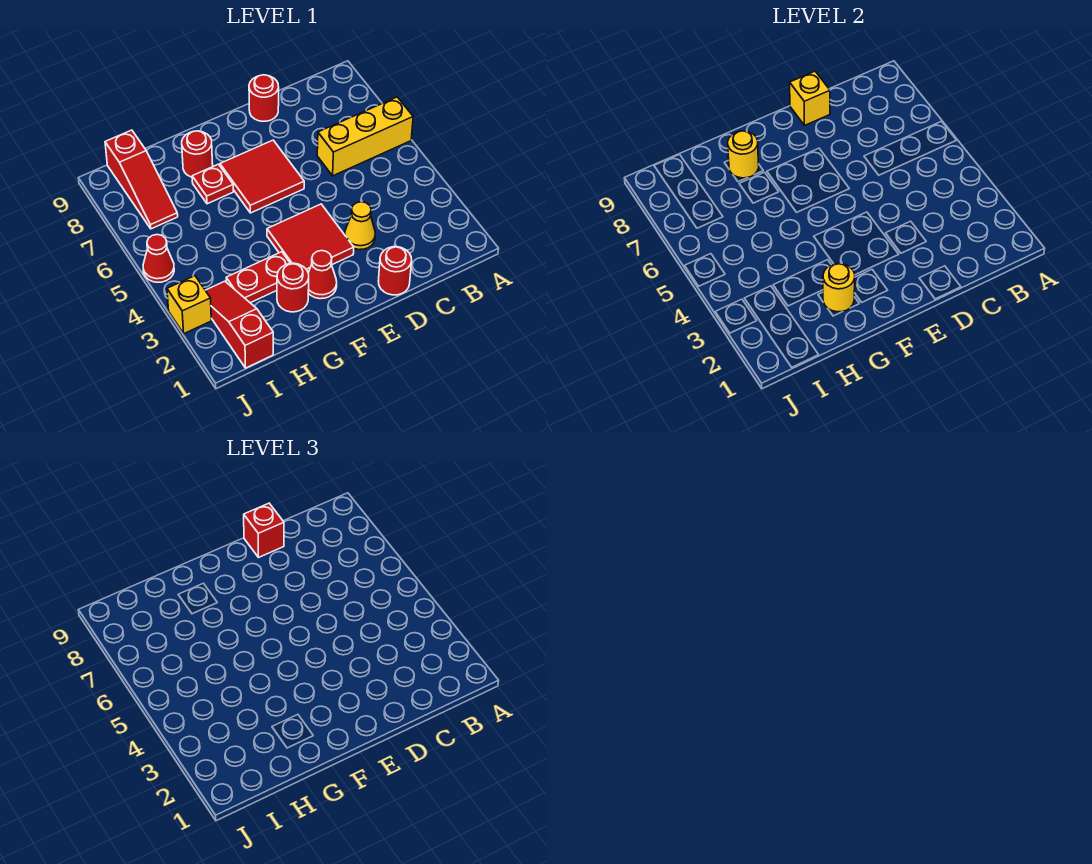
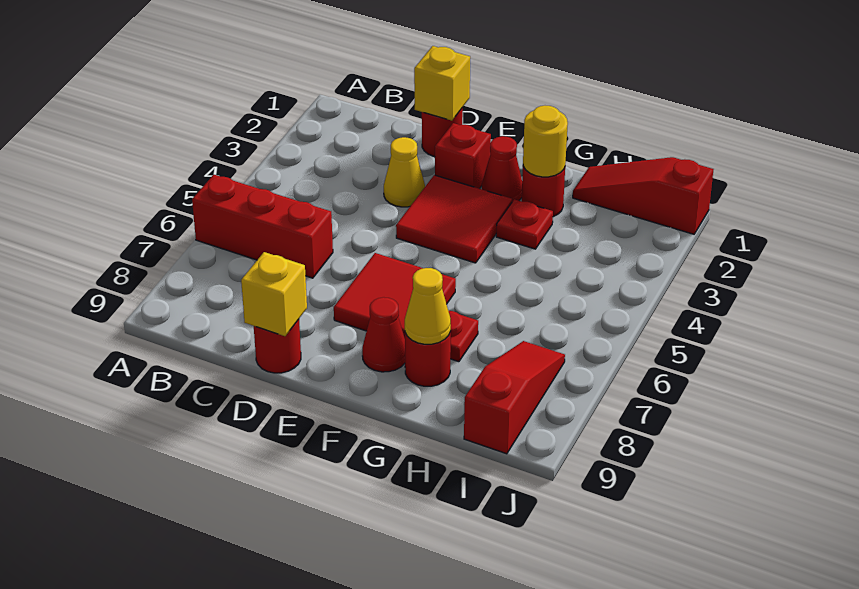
yellow 1x3 brick [317,97,413,176] -> red 1x3 brick [192,175,333,278]
red 1x1 brick [244,503,284,558] -> red 1x1 brick moved to [435,123,491,189]
red 1x2 plate [226,252,290,303] -> red 1x1 plate [496,199,553,249]
yellow 1x1 round brick [728,131,759,178] -> yellow 1x1 cone [405,268,451,344]
red 1x3 slope [205,281,273,368] -> red 1x3 slope turned to [573,157,713,234]
yellow 1x1 brick [167,276,211,334] -> yellow 1x1 brick moved to [414,46,470,121]
red 1x1 cone [143,235,174,282] -> red 1x1 cone moved to [362,297,405,372]

